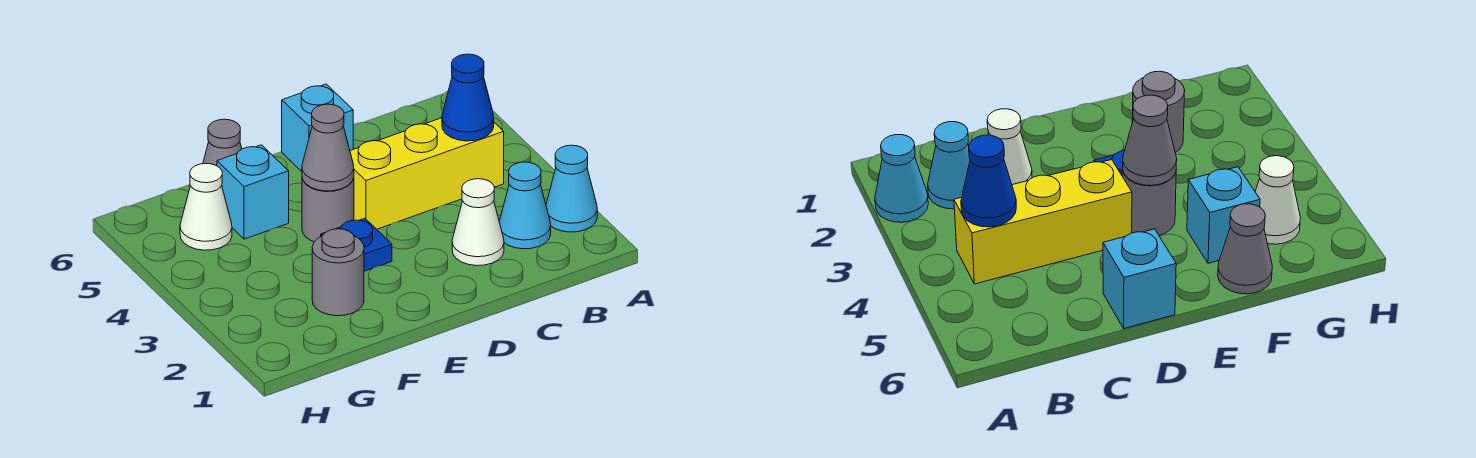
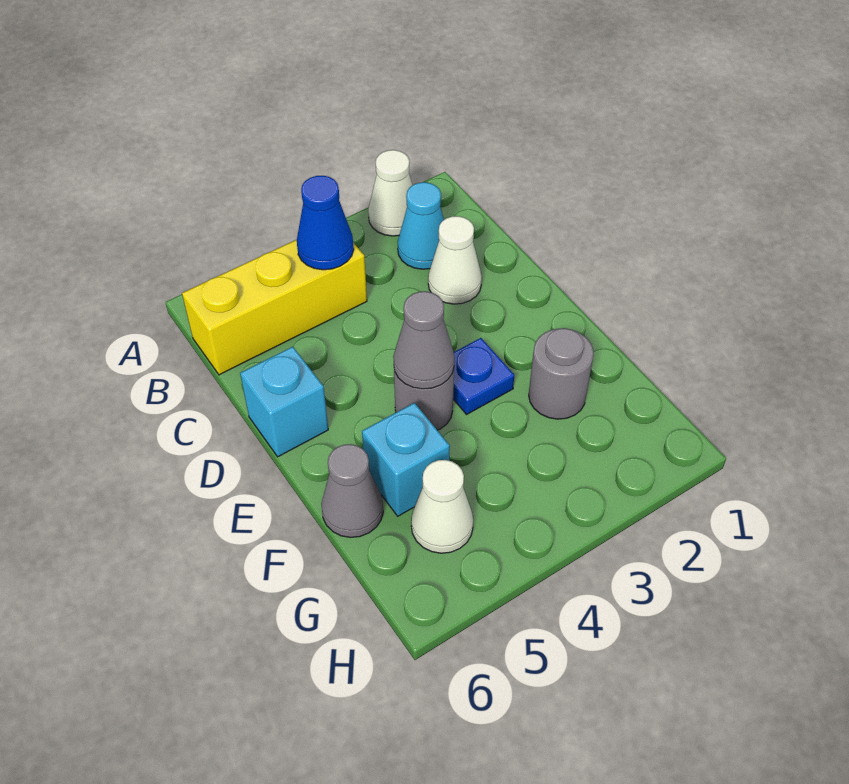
cyan 1x1 cone [546,145,597,232] -> white 1x1 cone [368,150,412,236]
yellow 1x3 brick [350,118,504,229] -> yellow 1x3 brick turned to [182,240,367,375]

